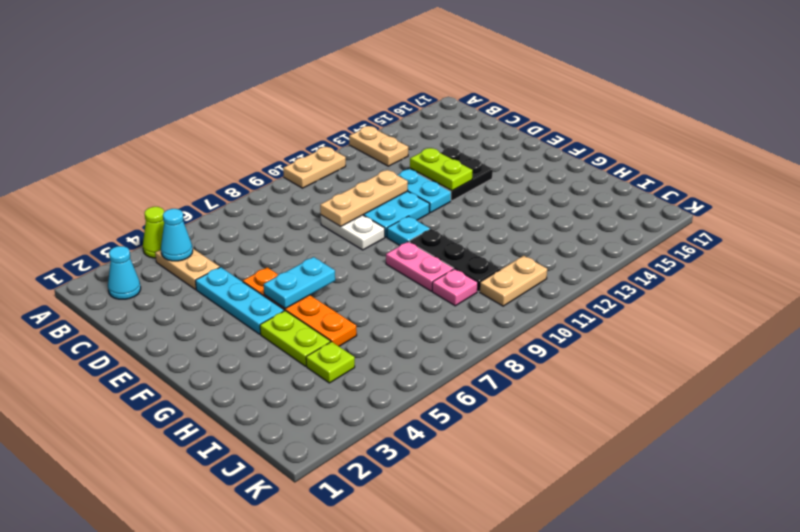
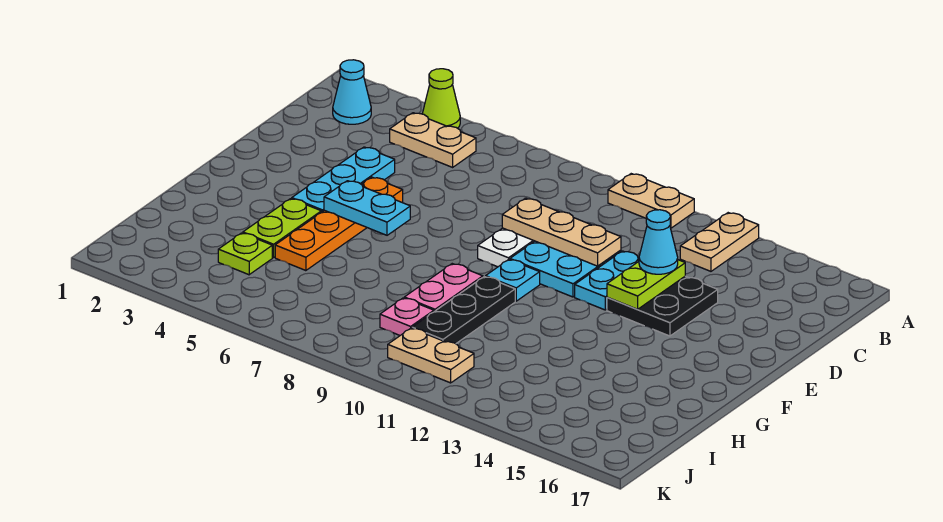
tan 1x2 plate [155,249,220,290] -> tan 1x2 plate turned to [390,113,476,167]
cyan 1x1 cone [161,209,193,261] -> cyan 1x1 cone moved to [639,210,678,274]

